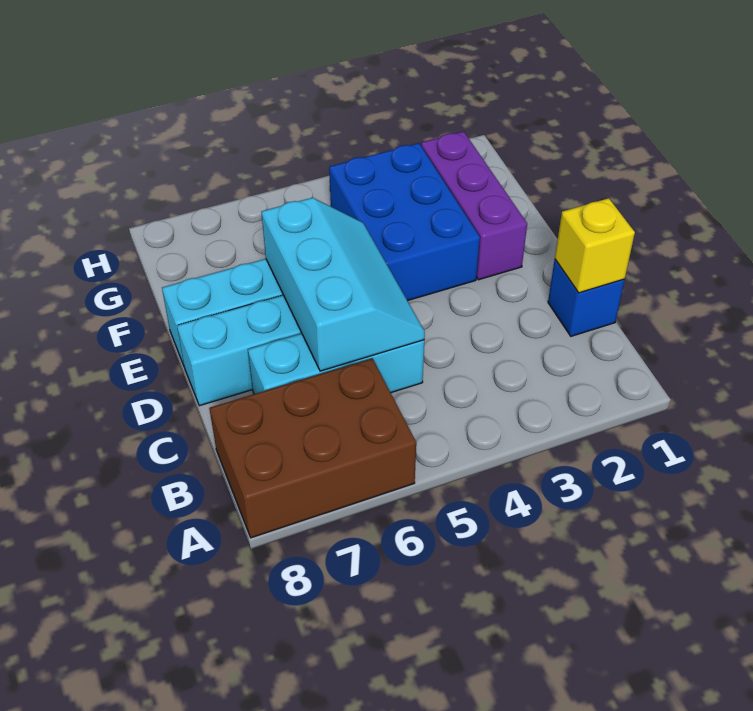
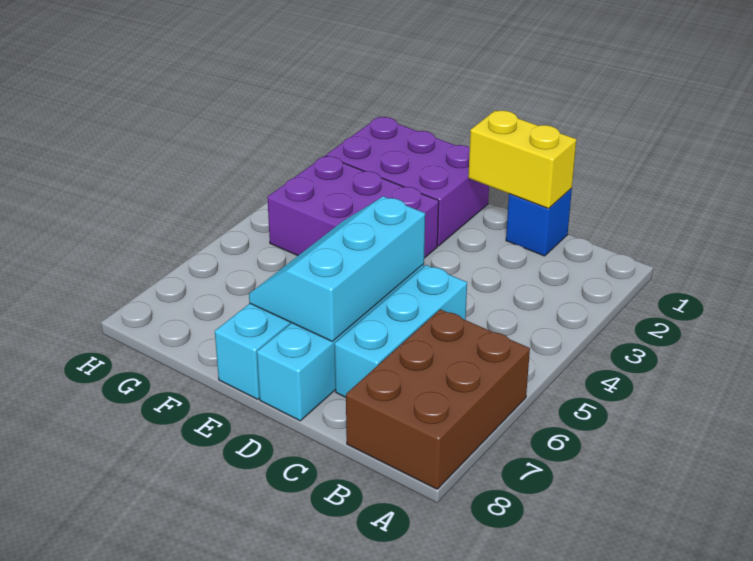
yellow 1x1 brick [555,198,635,293] -> yellow 1x2 brick [468,110,576,209]
cyan 2x3 slope [261,198,425,371] -> cyan 2x3 slope turned to [249,196,425,341]
purple 1x3 brick [421,131,527,280] -> purple 2x3 brick [326,117,489,246]
blue 2x3 brick [329,143,480,301] -> purple 2x3 brick [267,156,439,258]

